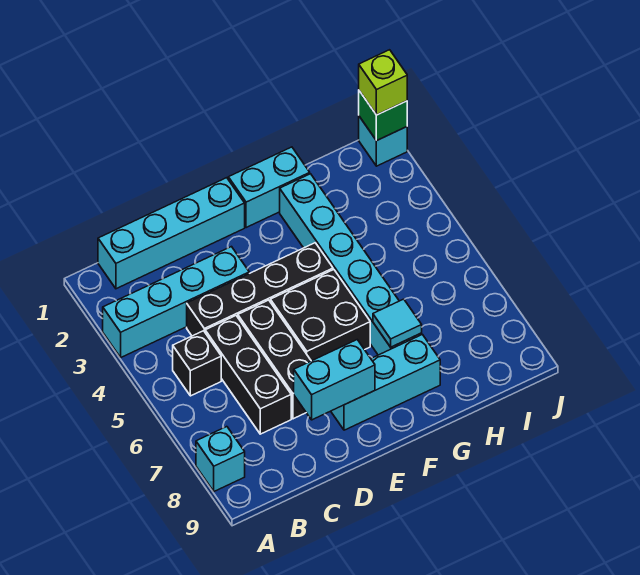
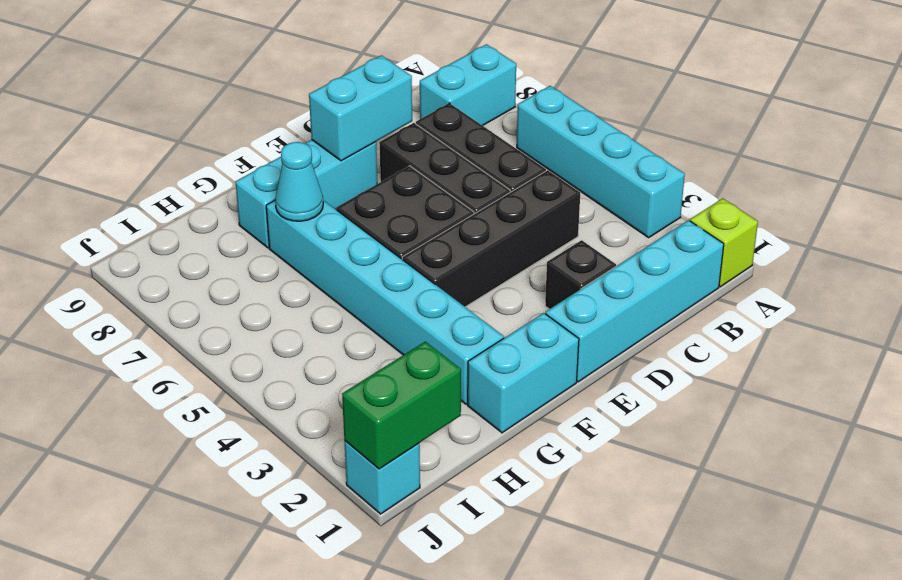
cyan 1x4 brick [103,247,249,357] -> cyan 1x4 brick turned to [517,86,685,238]
cyan 1x1 brick [196,427,245,491] -> cyan 1x2 brick [420,44,516,126]
black 1x1 brick [173,331,221,396] -> black 1x1 brick moved to [545,240,616,309]
cyan 1x1 tile [373,299,422,347] -> cyan 1x1 cone [275,142,323,221]
green 1x1 brick [359,91,407,141] -> green 1x2 brick [342,341,461,469]
lime 1x1 brick [359,50,407,115] -> lime 1x1 brick moved to [690,198,758,287]

